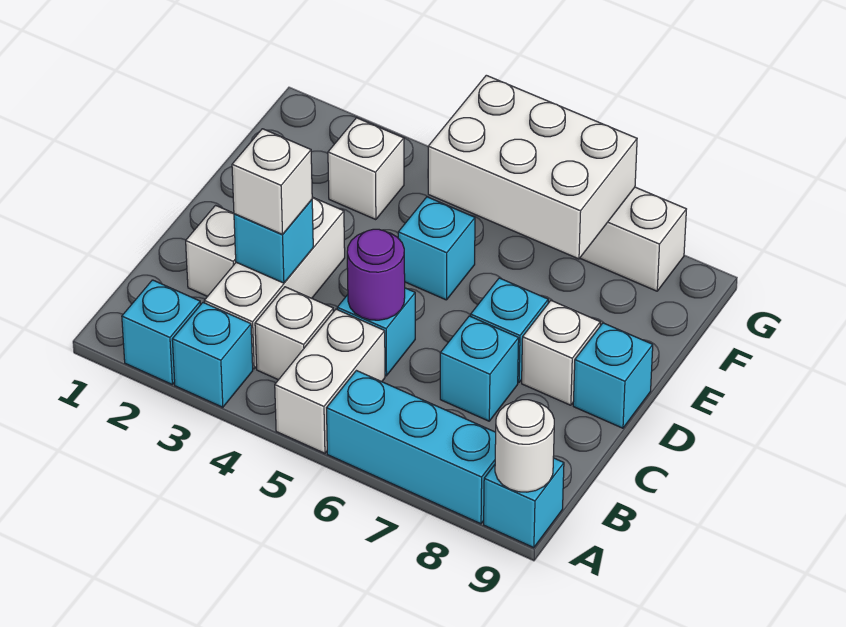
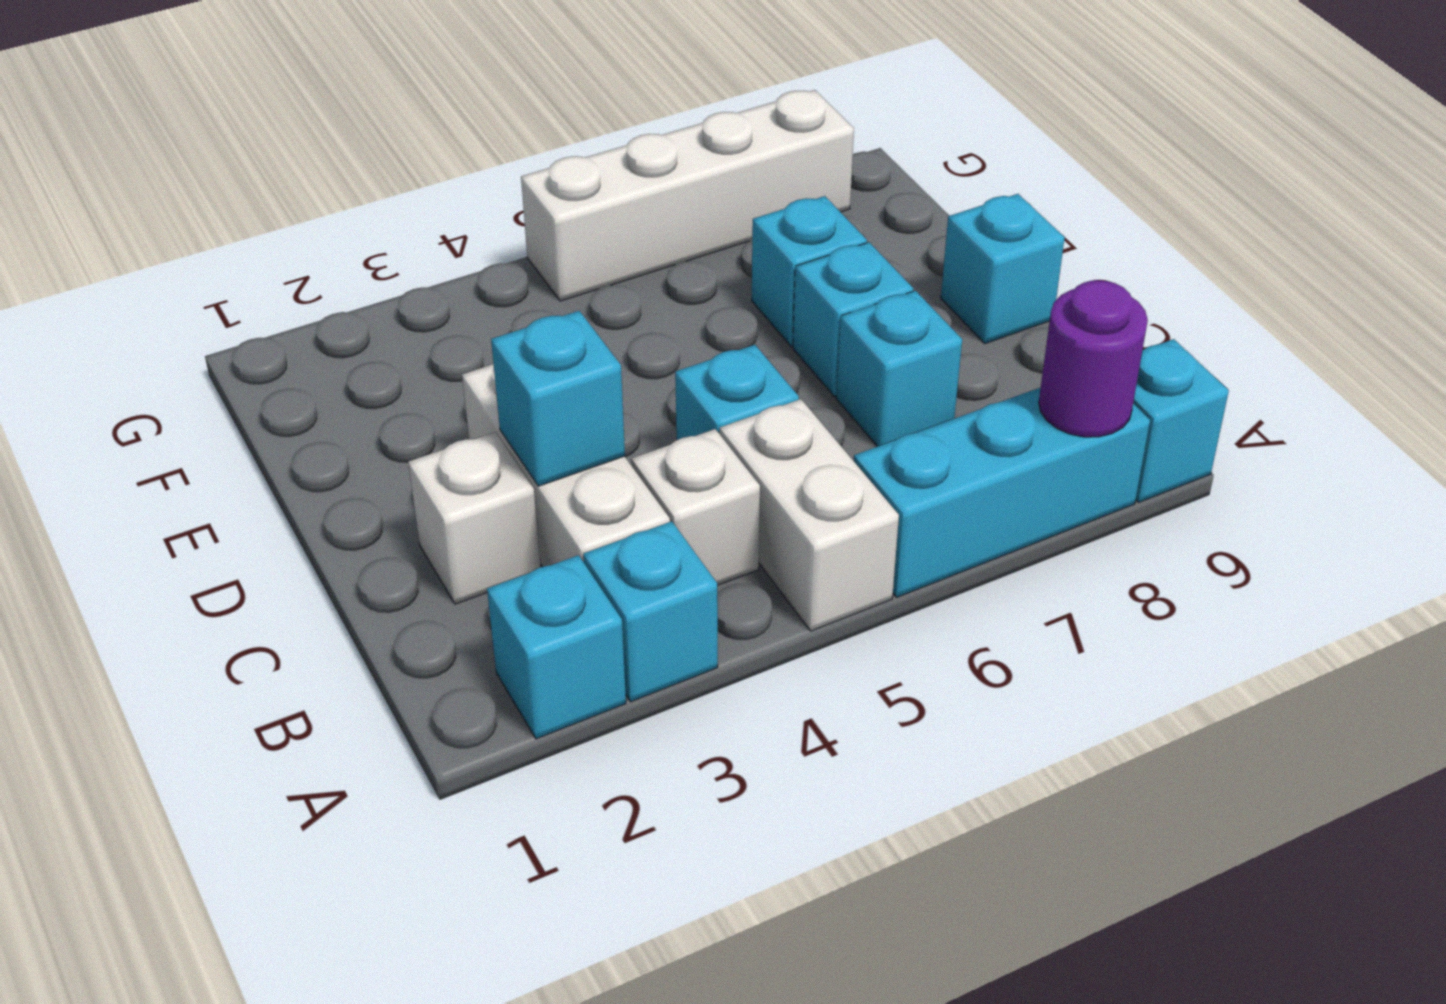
white 1x1 round brick [495,400,554,492] -> none
white 1x1 brick [232,129,312,234] -> none
purple 1x1 round brick [347,229,405,320] -> purple 1x1 round brick moved to [1039,280,1148,437]
white 1x1 brick [522,301,600,405] -> none
cyan 1x1 brick [398,197,475,300] -> cyan 1x1 brick moved to [752,196,867,346]
white 1x1 brick [328,118,404,220] -> none
white 2x3 brick [428,75,637,259] -> none

